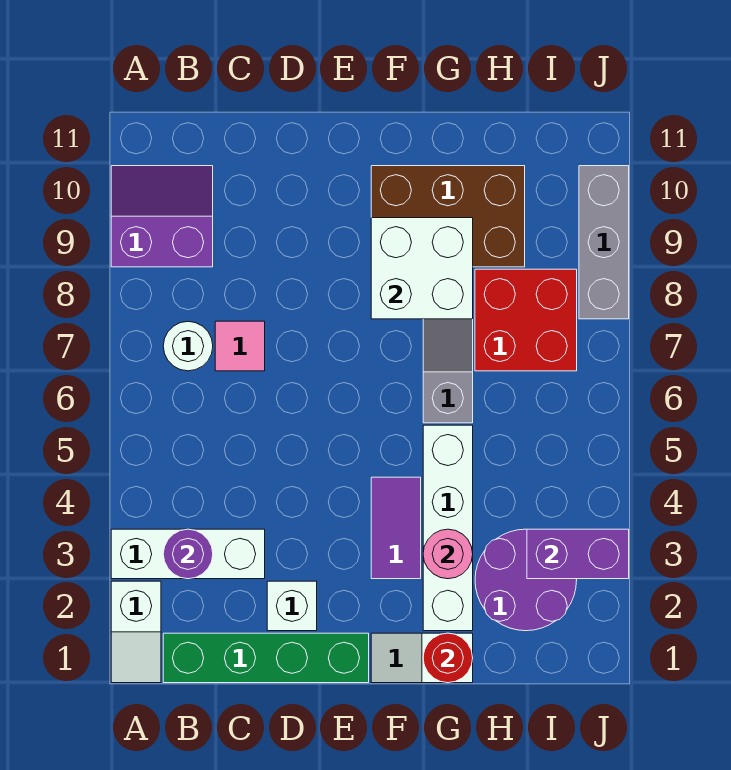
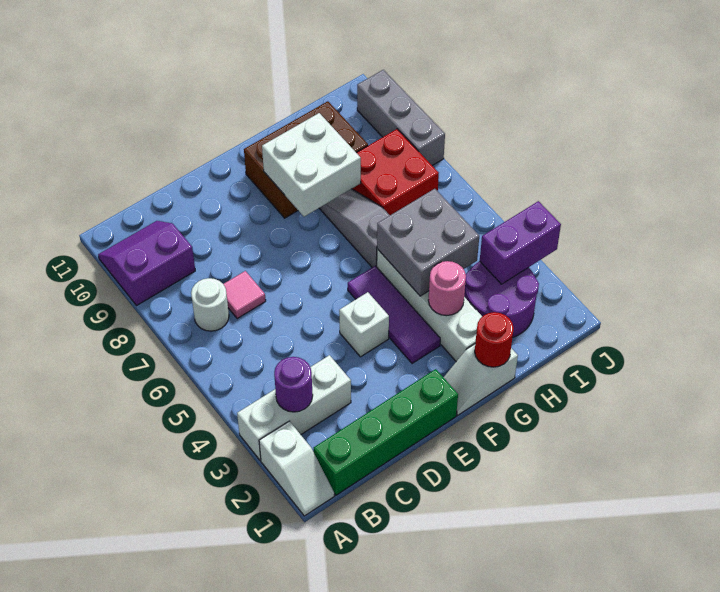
white 1x1 brick [267,581,317,631] -> white 1x1 brick moved to [339,292,389,357]
purple 1x2 tile [371,477,421,579] -> purple 1x3 tile [348,266,440,364]
none -> grey 2x2 brick [377,189,479,296]

